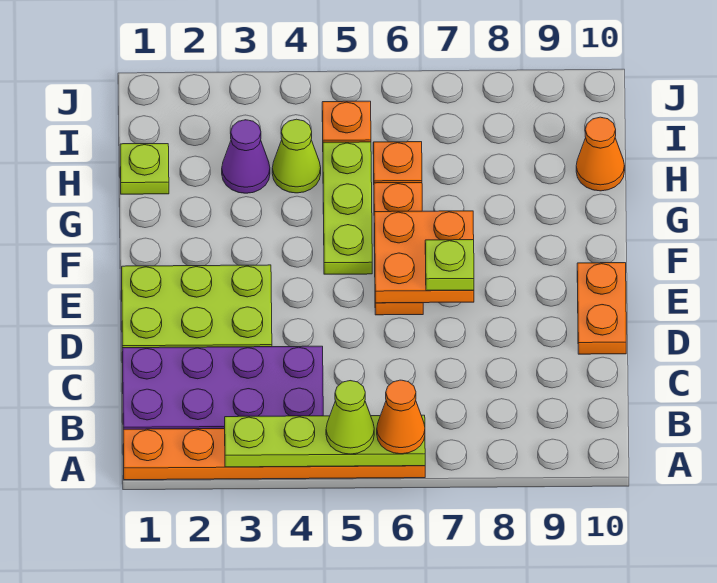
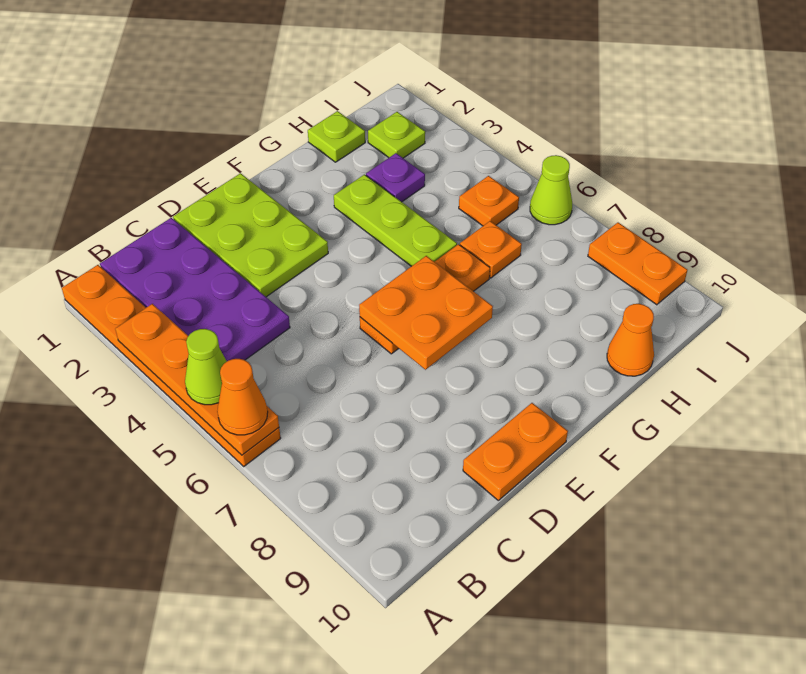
lime 1x4 plate [225,415,425,467] -> orange 1x4 plate [115,304,279,455]
lime 1x1 plate [425,240,474,291] -> lime 1x1 plate moved to [368,112,425,158]
lime 1x3 plate [323,142,372,274] -> lime 1x3 plate turned to [334,175,457,266]
purple 1x1 cone [222,120,270,193] -> purple 1x1 plate [366,153,425,202]
lime 1x1 cone [272,119,321,193] -> lime 1x1 cone moved to [530,155,572,225]
none -> orange 1x2 plate [588,223,687,305]

